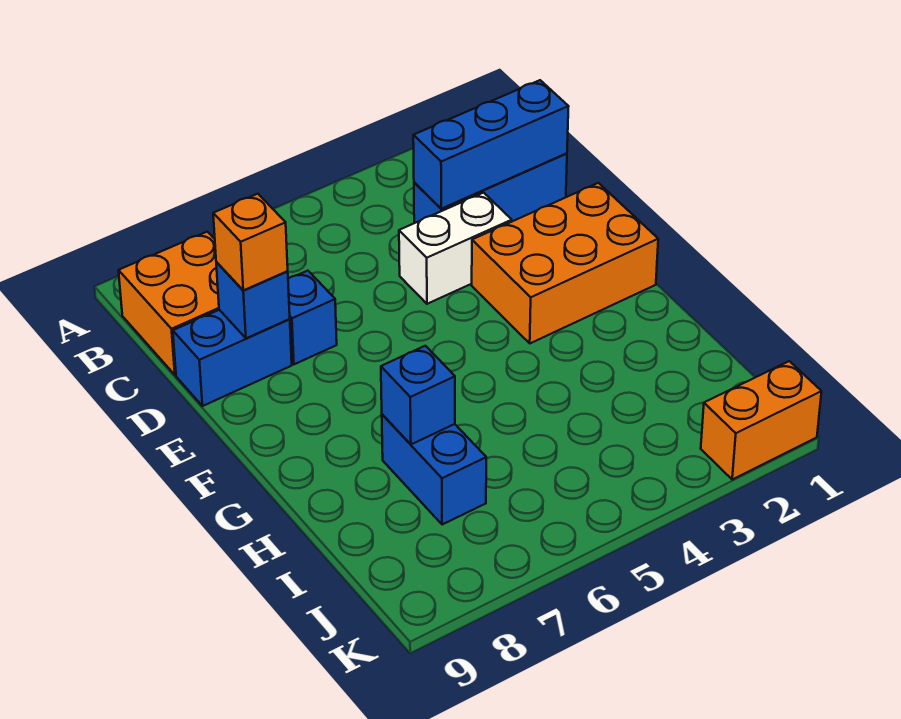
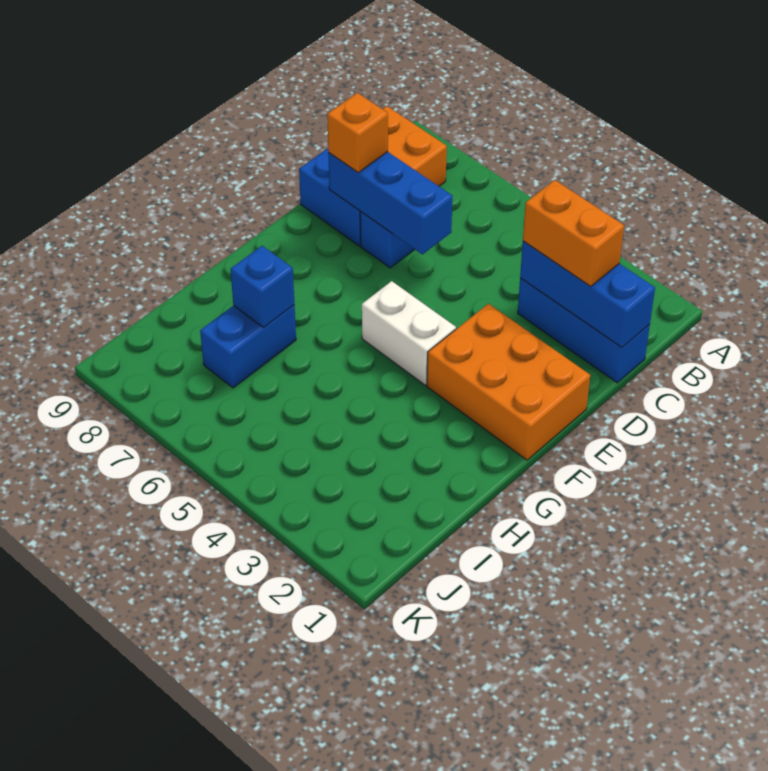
white 1x2 brick [399,193,512,304] -> white 1x2 brick moved to [362,281,456,385]
blue 1x1 brick [216,262,290,338] -> blue 1x3 brick [328,152,453,254]
orange 1x2 brick [701,361,822,479] -> orange 1x2 brick moved to [523,180,624,286]

